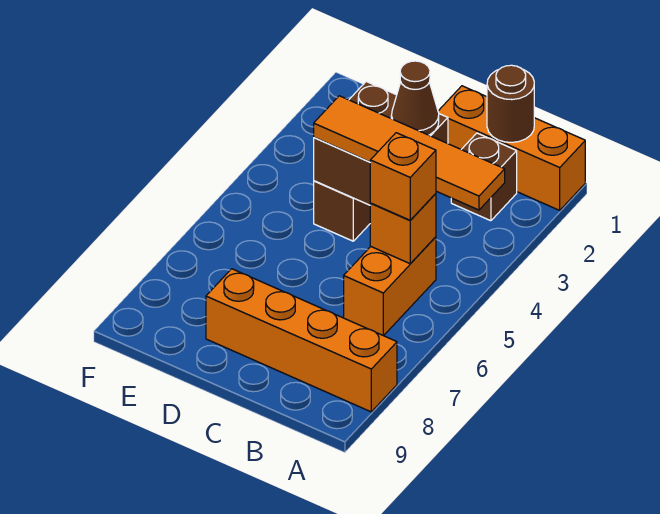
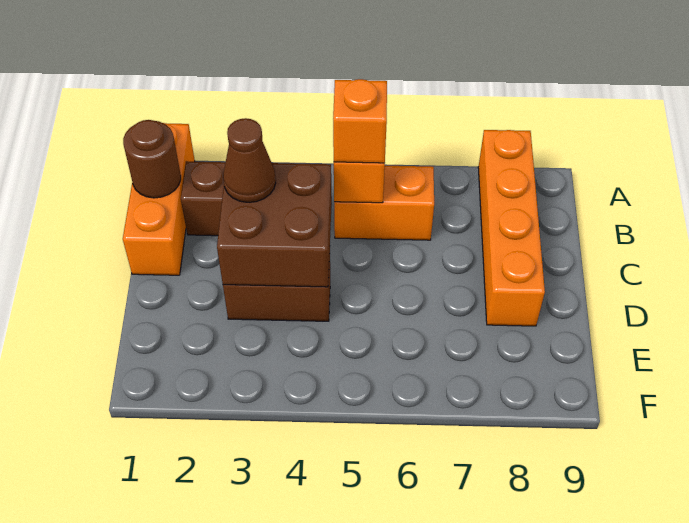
orange 1x4 tile [314,96,505,210] -> none

